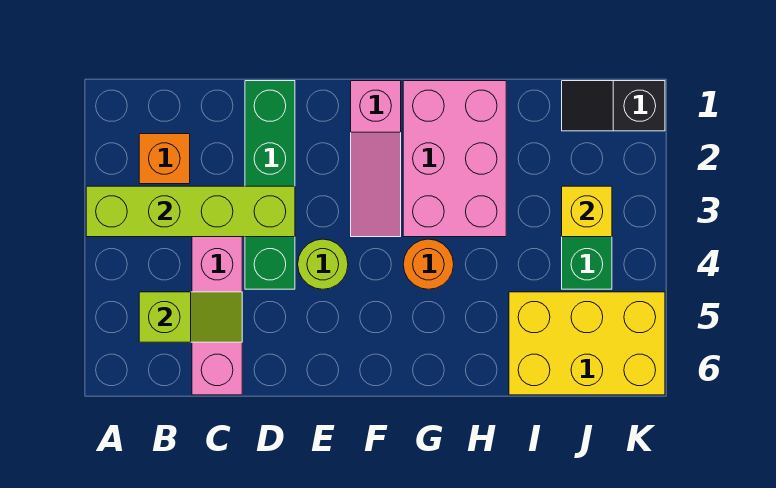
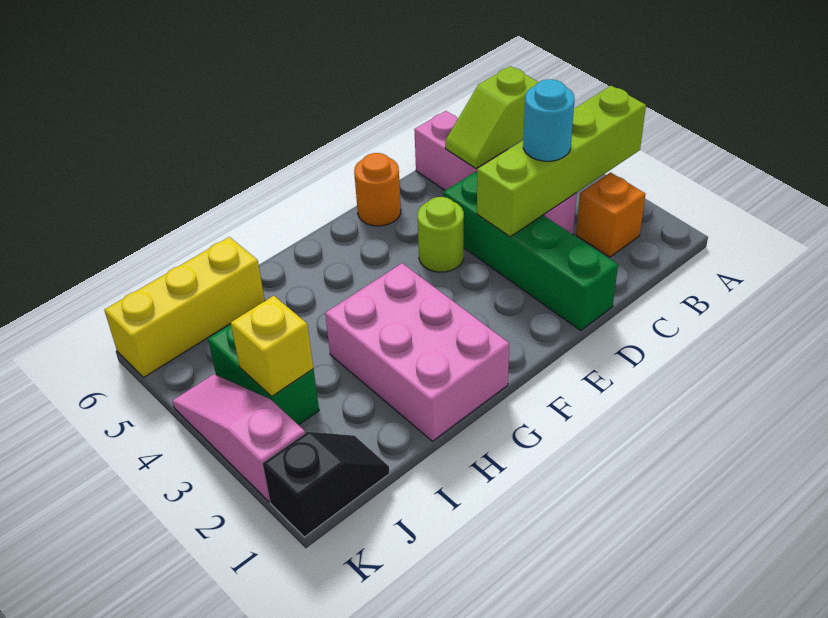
none -> cyan 1x1 round brick [523,79,574,161]
pink 1x3 slope [351,81,401,237] -> pink 1x3 slope moved to [172,374,305,502]
orange 1x1 round brick [403,239,454,289] -> orange 1x1 round brick moved to [354,153,401,226]
yellow 2x3 brick [509,292,665,395] -> yellow 1x3 brick [104,237,265,377]

